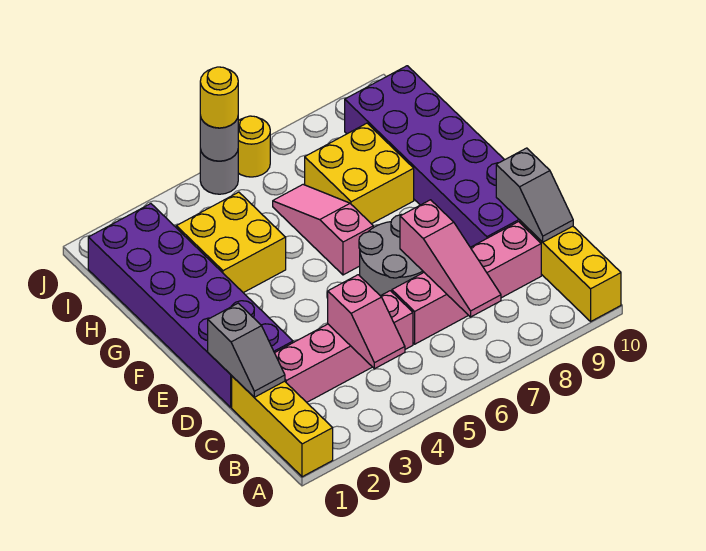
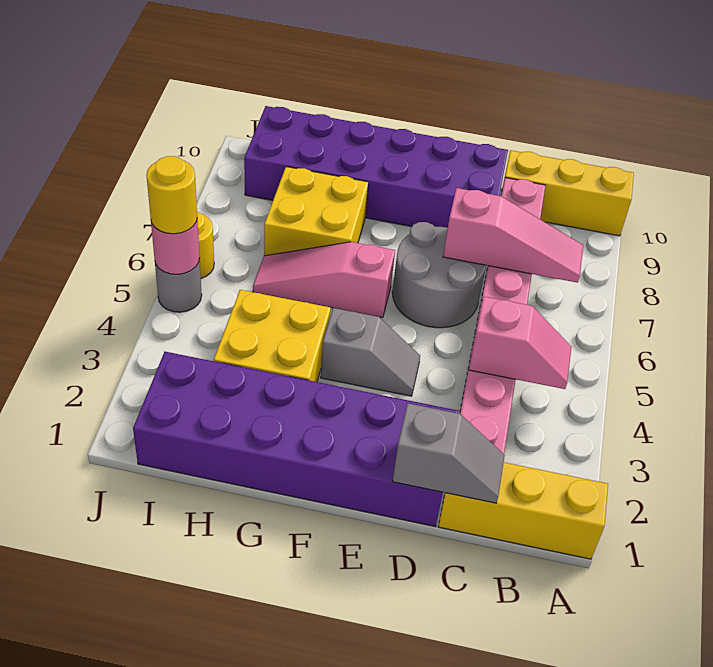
grey 1x2 slope [496,148,573,242] -> grey 1x2 slope moved to [321,308,420,396]
grey 1x1 round brick [200,116,238,161] -> pink 1x1 round brick [151,220,200,274]

